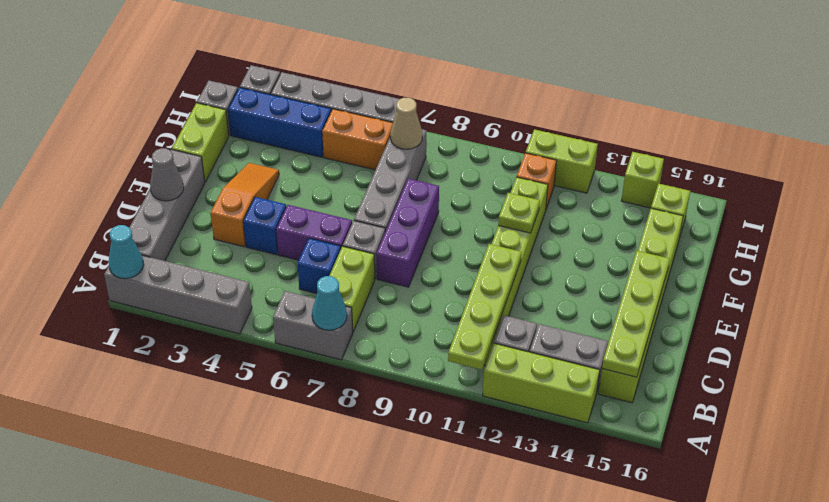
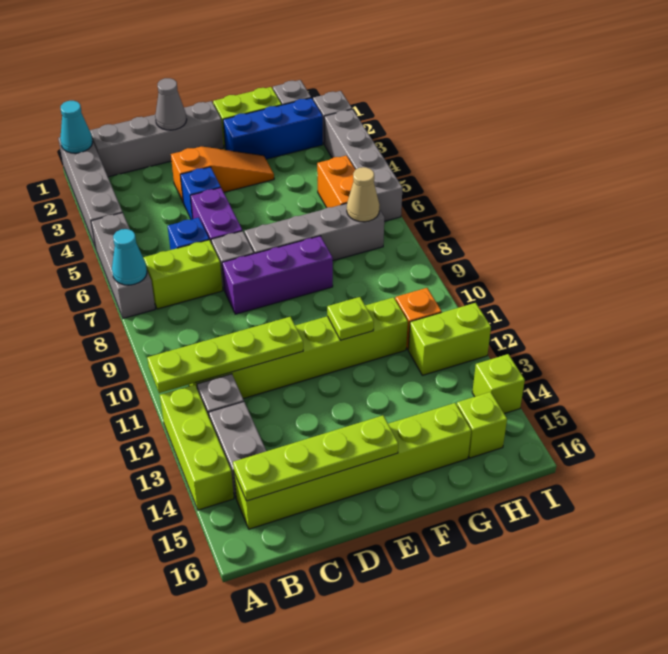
grey 1x2 brick [273,291,353,360] -> grey 1x3 brick [91,213,155,318]
blue 1x3 brick [228,87,331,157] -> blue 1x3 brick turned to [223,98,323,159]
lime 1x2 brick [526,129,598,193] -> lime 1x2 brick turned to [408,303,491,375]

